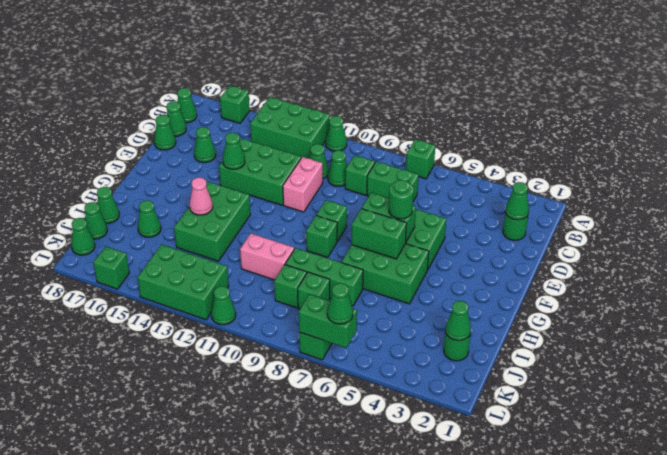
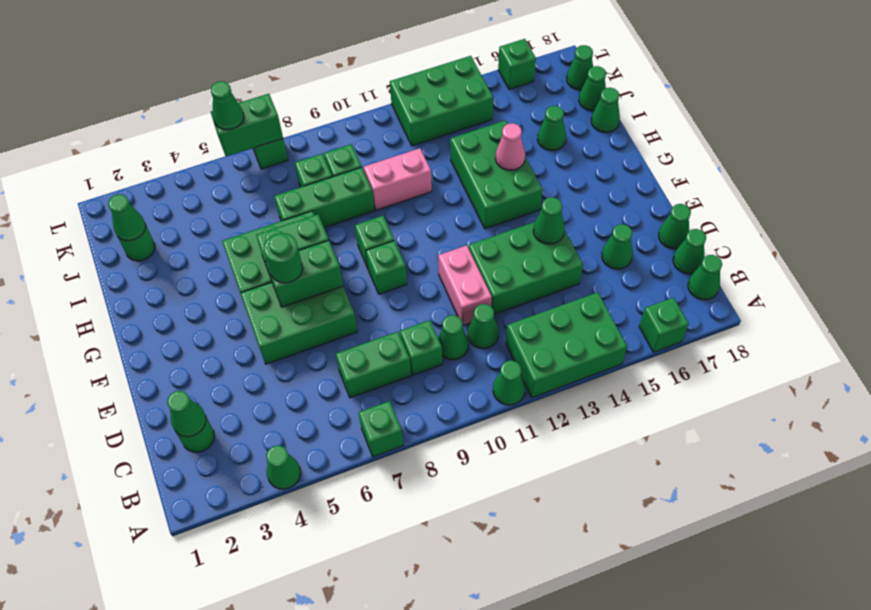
green 1x1 cone [211,286,236,325] -> green 1x1 cone moved to [266,445,301,489]

